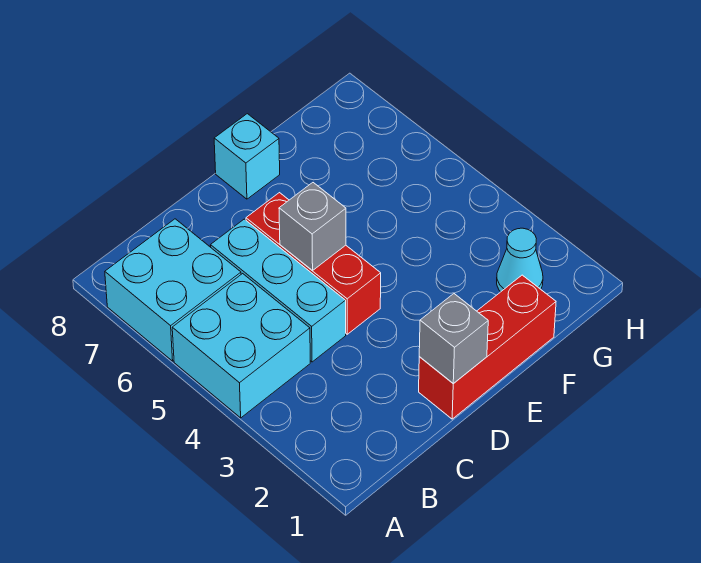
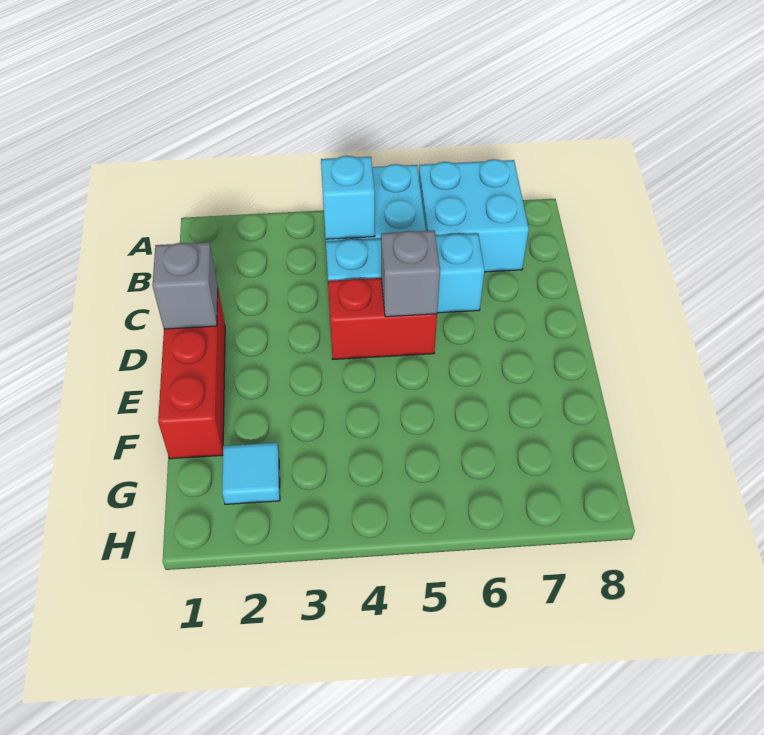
red 1x3 brick [246,193,381,334] -> red 1x2 brick [328,278,437,359]
cyan 1x1 brick [214,114,280,199] -> cyan 1x1 brick moved to [321,156,375,239]
cyan 1x1 cone [497,228,543,292] -> cyan 1x1 tile [222,443,280,504]

